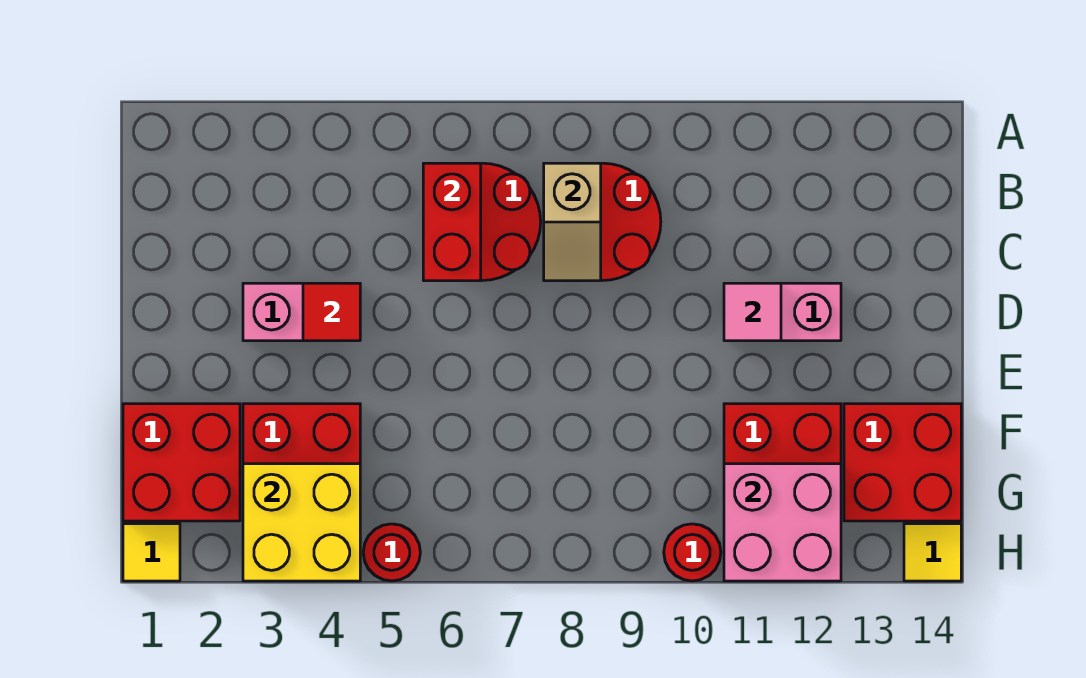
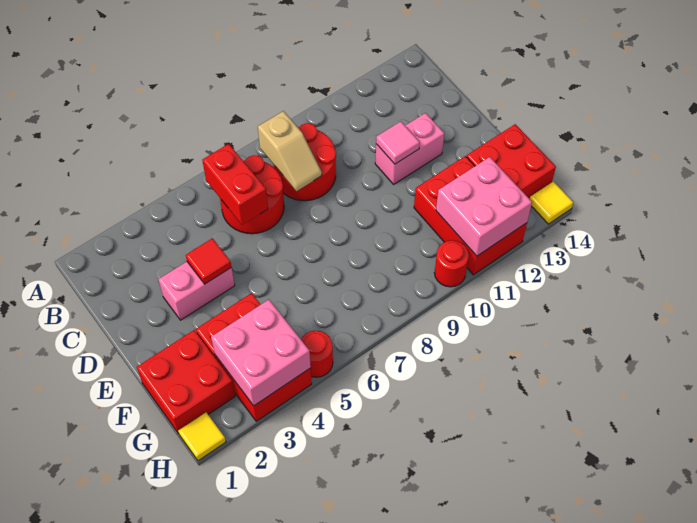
yellow 2x2 brick [243,464,360,581] -> pink 2x2 brick [211,300,311,406]

